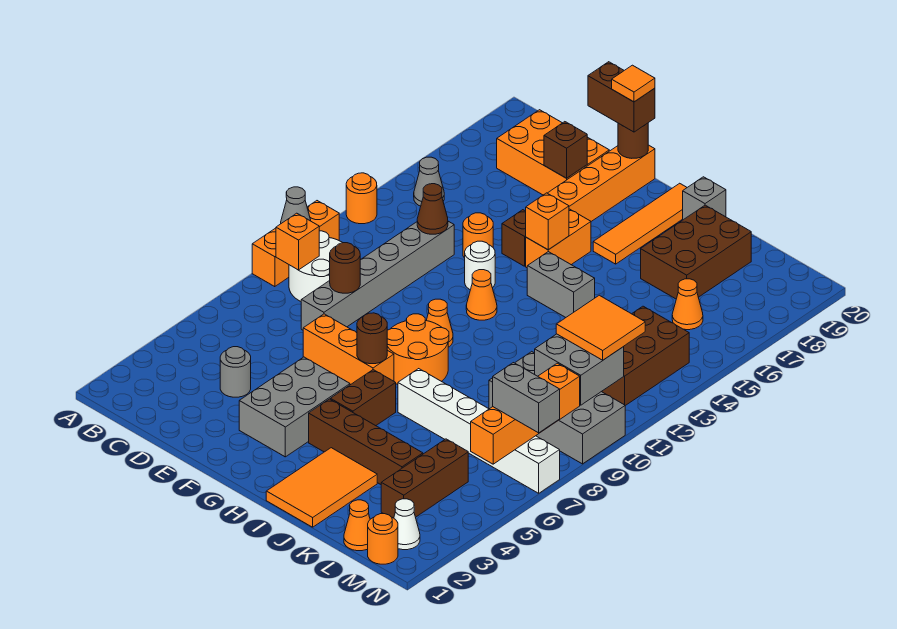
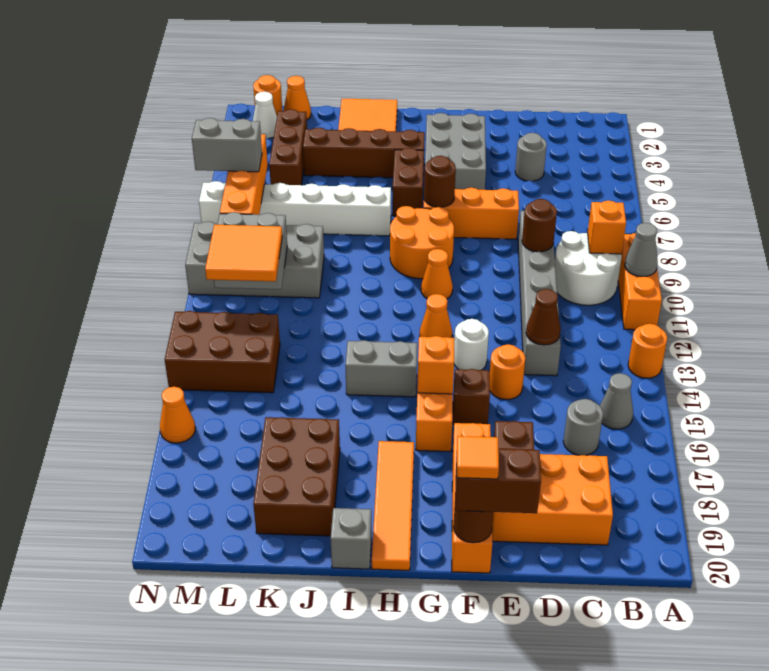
none -> grey 1x1 round brick [563,399,603,455]
brown 2x3 brick [602,306,689,406] -> brown 2x3 brick turned to [165,311,280,393]
orange 1x1 cone [672,279,703,330] -> orange 1x1 cone moved to [160,387,195,443]

